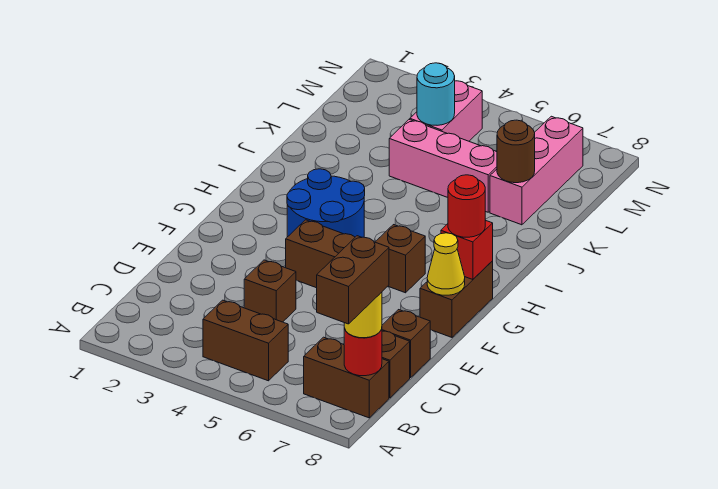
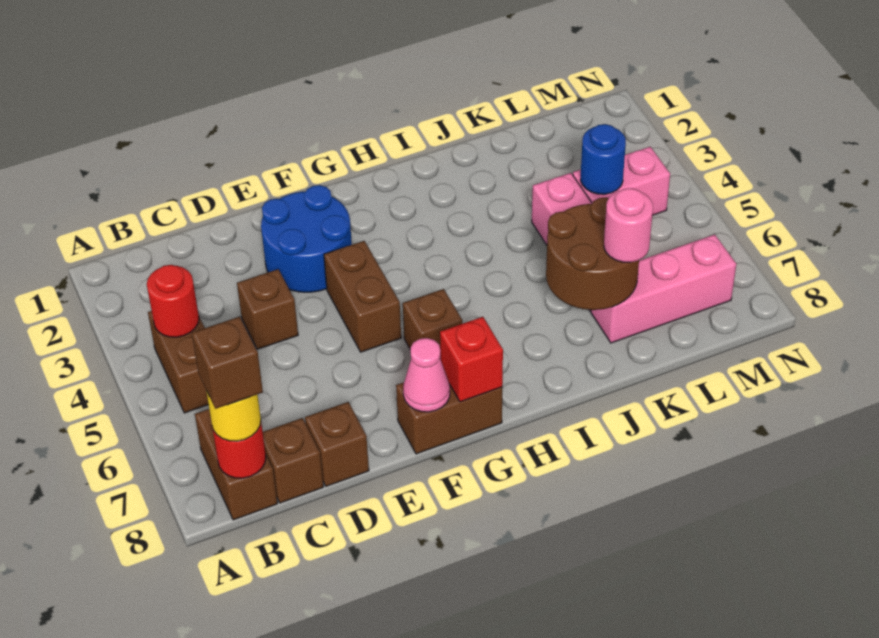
brown 1x2 brick [317,236,389,324] -> brown 1x1 brick [192,317,263,409]
yellow 1x1 cone [427,233,465,295] -> pink 1x1 cone [403,338,450,412]
blue 2x2 round brick [287,169,365,237] -> blue 2x2 round brick moved to [261,185,352,292]
red 1x1 round brick [448,175,485,237] -> red 1x1 round brick moved to [147,265,199,337]
brown 1x1 round brick [497,120,535,183] -> brown 2x2 round brick [546,197,639,310]
none -> pink 1x1 round brick [604,188,653,262]
cyan 1x1 round brick [417,63,455,125] -> blue 1x1 round brick [580,124,626,194]

